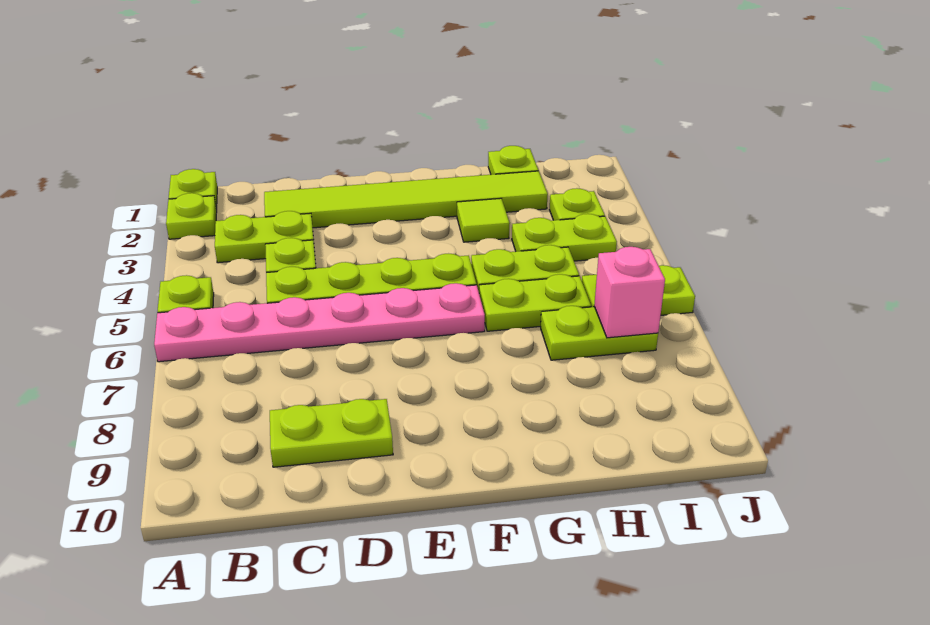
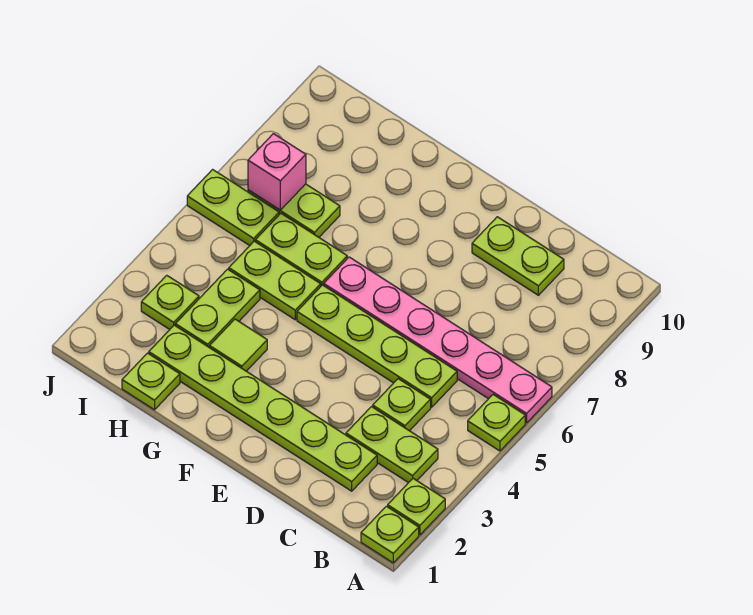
lime 1x6 tile [264,171,548,228] -> lime 1x6 plate [149,325,377,491]
lime 1x2 plate [512,214,617,261] -> lime 1x2 plate turned to [175,269,260,348]

